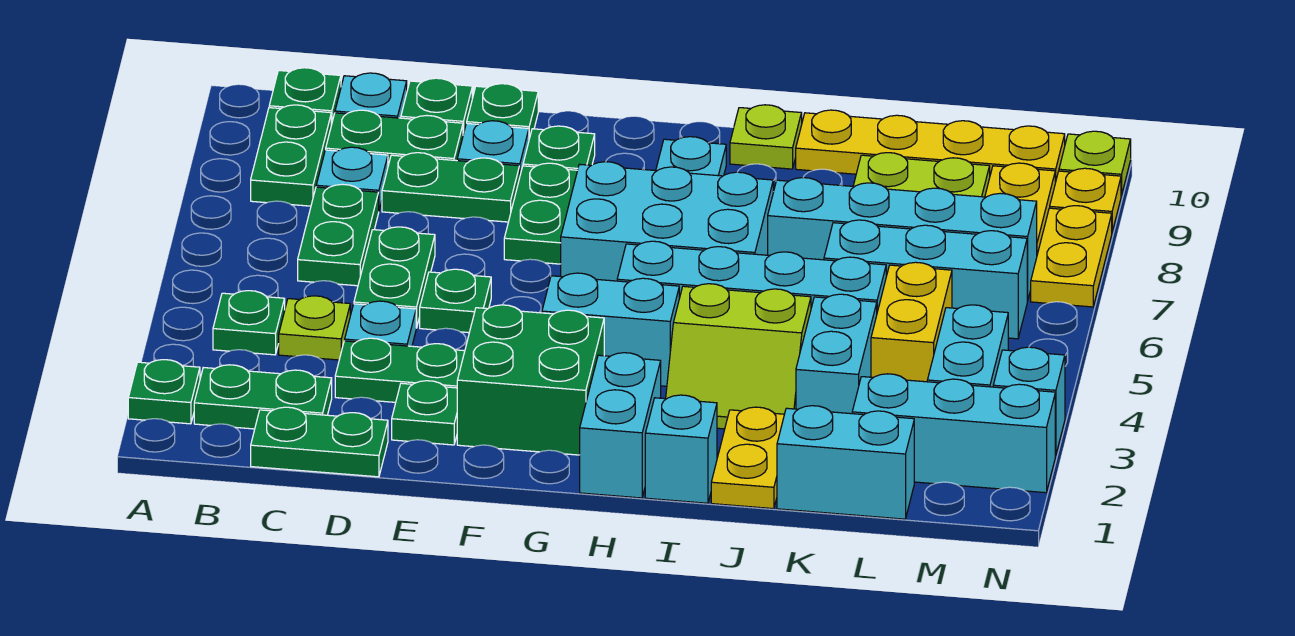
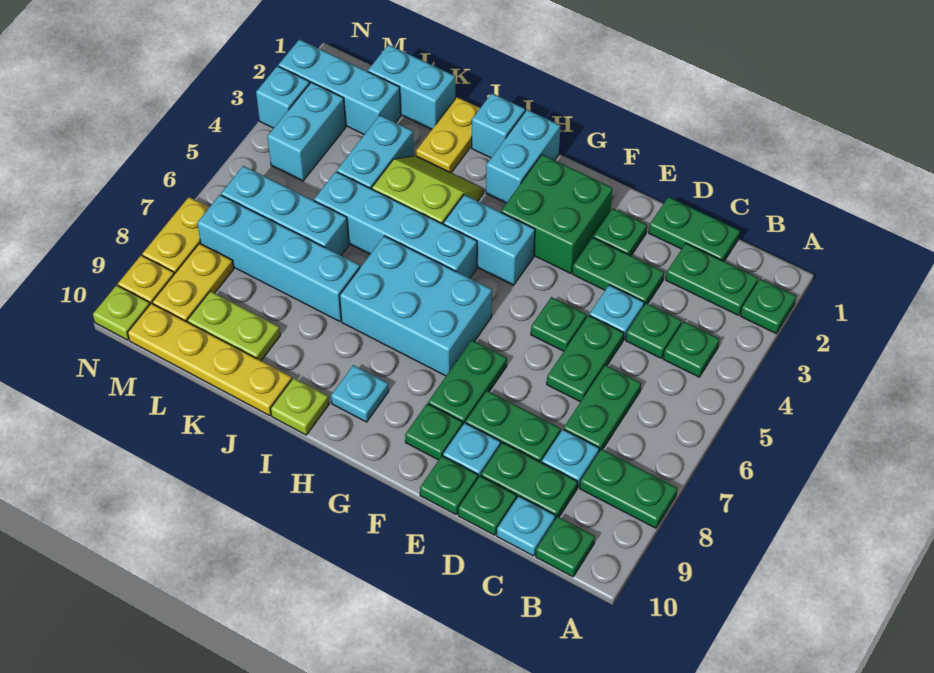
green 1x2 plate [251,105,331,206] -> green 1x2 plate turned to [580,449,677,528]
lime 1x1 plate [279,296,350,360] -> green 1x1 plate [626,303,682,358]
yellow 1x2 brick [871,262,952,382] -> none

